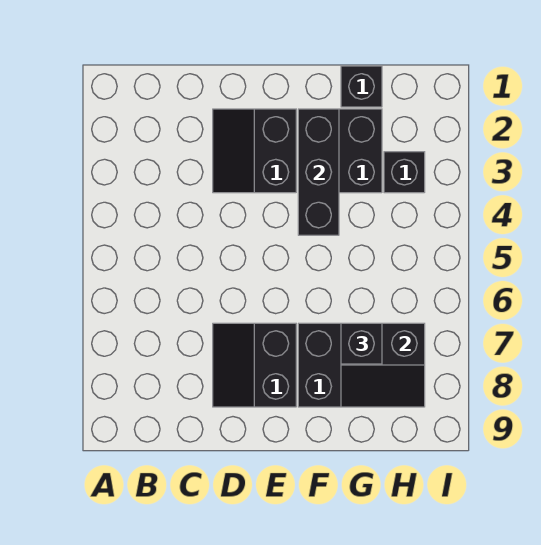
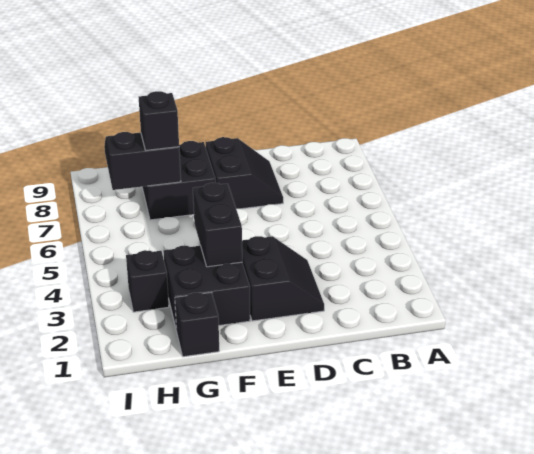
black 1x3 brick [298,109,339,235] -> black 1x2 brick [193,183,242,267]

